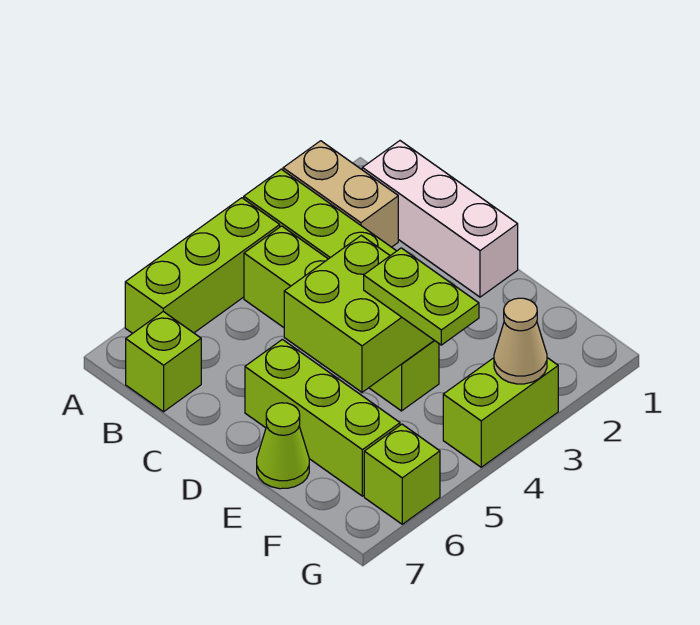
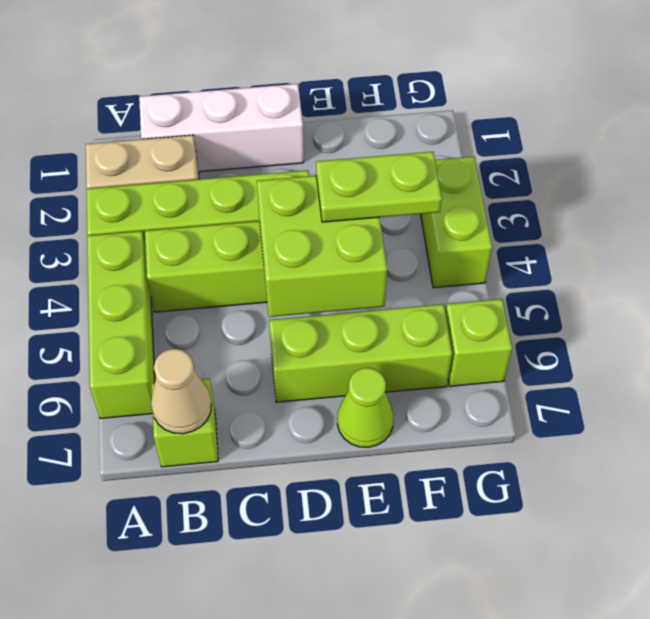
tan 1x1 cone [494,298,547,384] -> tan 1x1 cone moved to [151,349,212,434]

